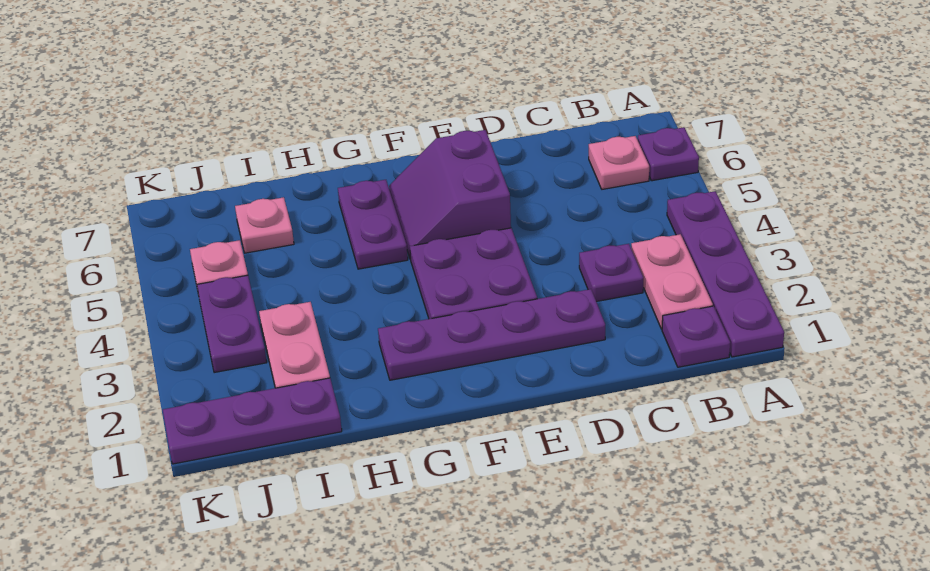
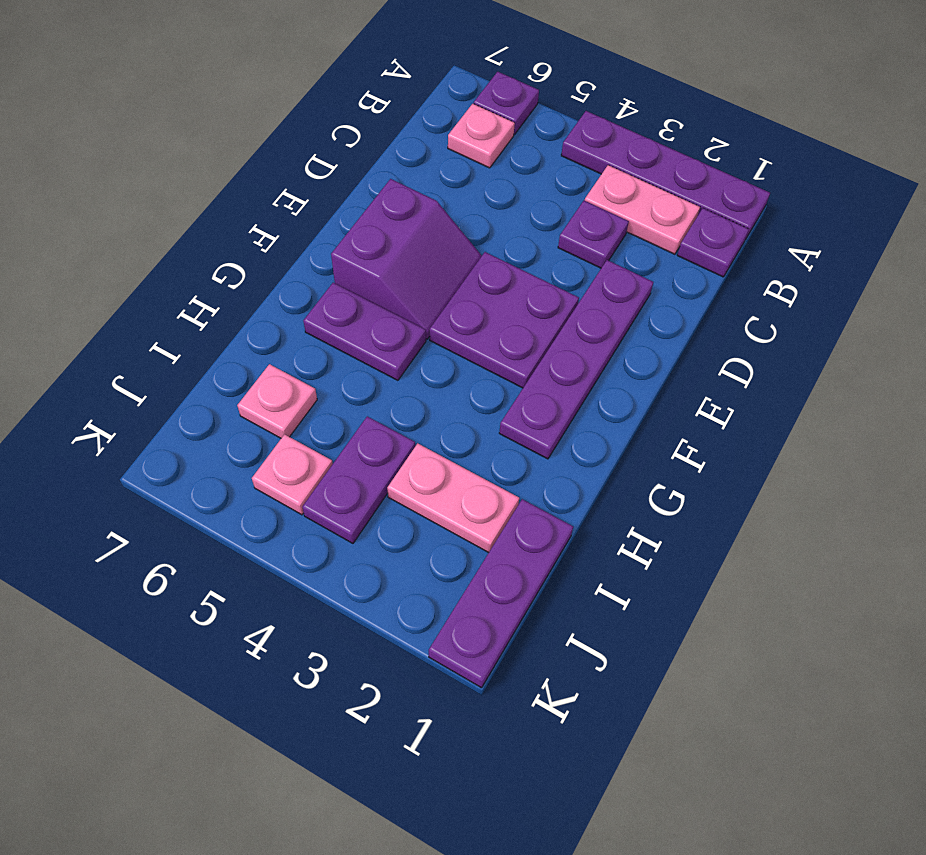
purple 2x2 slope [389,130,511,259] -> purple 2x2 slope turned to [331,179,482,339]
purple 1x2 plate [197,275,267,373] -> purple 1x2 plate turned to [302,416,415,543]

